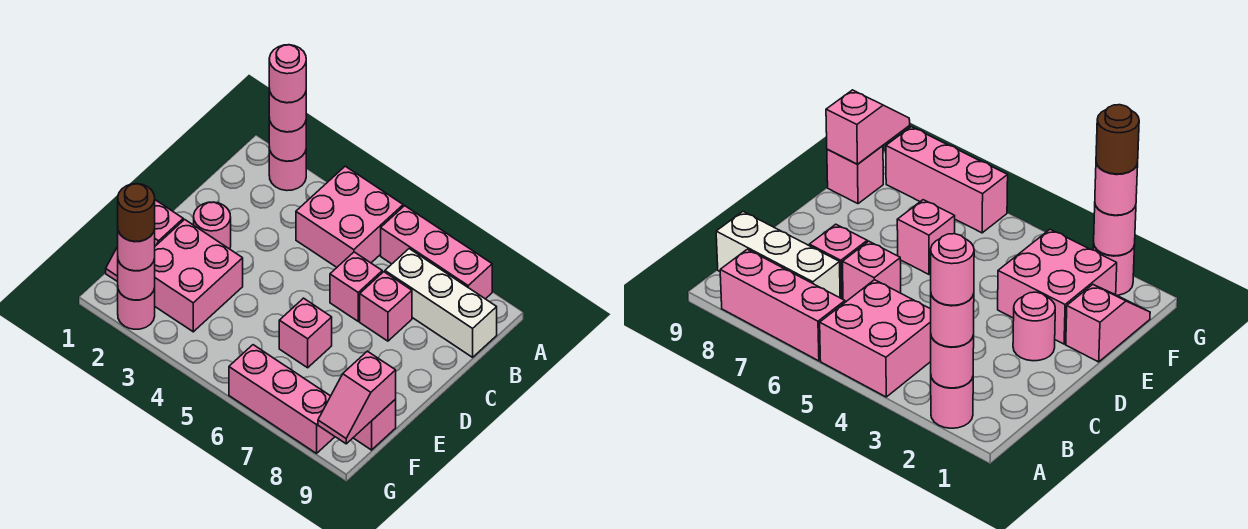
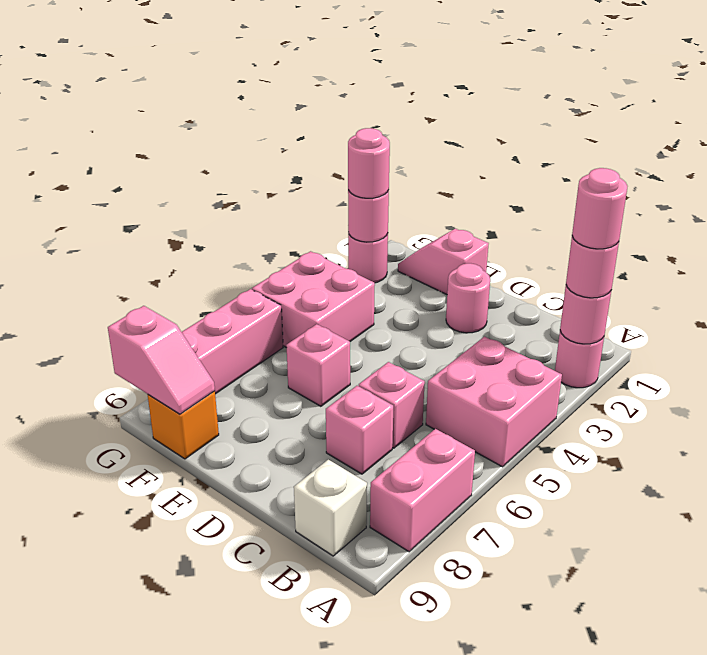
pink 1x3 brick [381,206,492,299] -> pink 1x2 brick [370,429,475,552]
white 1x3 brick [385,249,497,357] -> white 1x1 brick [294,460,367,556]
pink 2x2 brick [155,219,243,332] -> pink 2x2 brick moved to [252,251,375,348]
pink 1x1 brick [353,399,396,450] -> orange 1x1 brick [148,391,219,459]
pink 1x2 slope [318,351,396,444] -> pink 1x2 slope turned to [108,306,215,414]
brown 1x1 round brick [118,184,155,242] -> none

